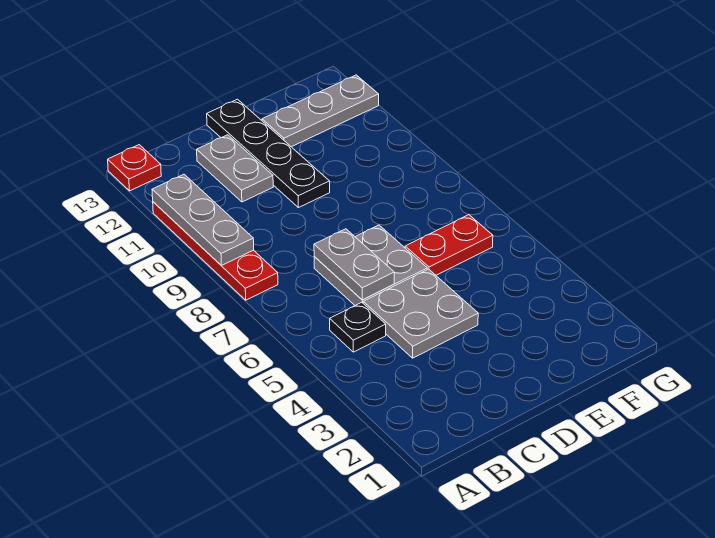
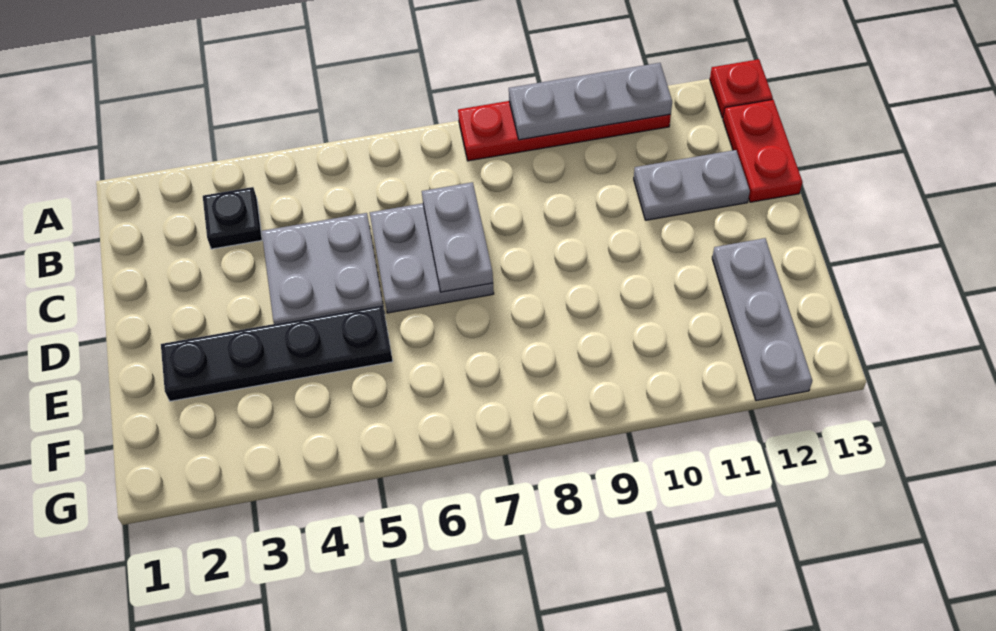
black 1x1 plate [330,302,386,352] -> black 1x1 plate moved to [203,187,262,249]
grey 1x2 plate [314,229,394,300] -> grey 1x2 plate turned to [422,182,493,292]
black 1x4 plate [207,99,330,208] -> black 1x4 plate moved to [161,305,393,401]
red 1x2 plate [405,215,493,275] -> red 1x2 plate moved to [723,99,802,202]

